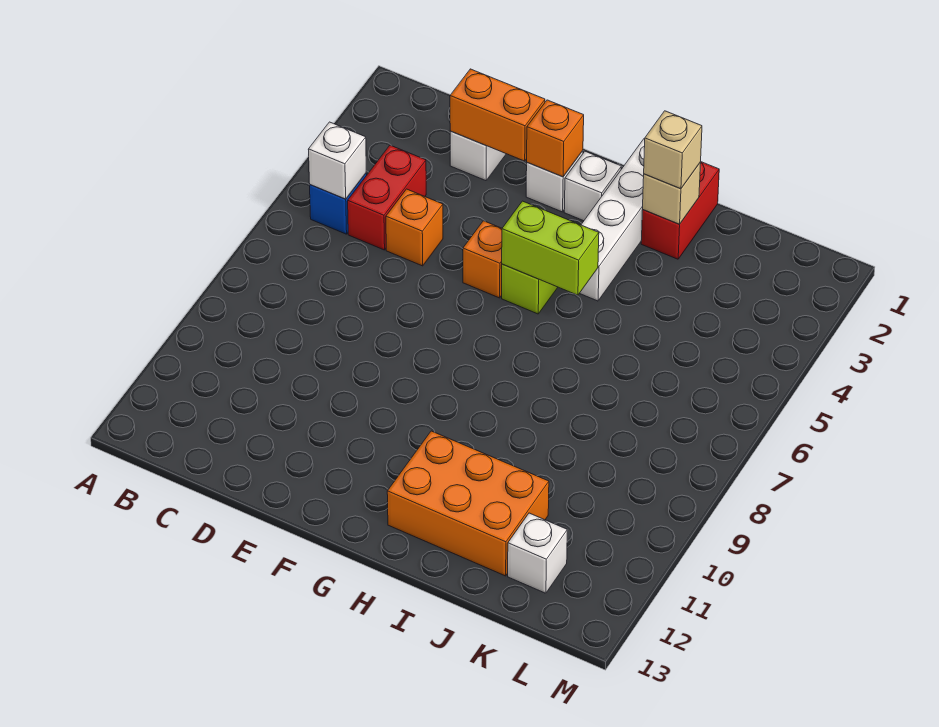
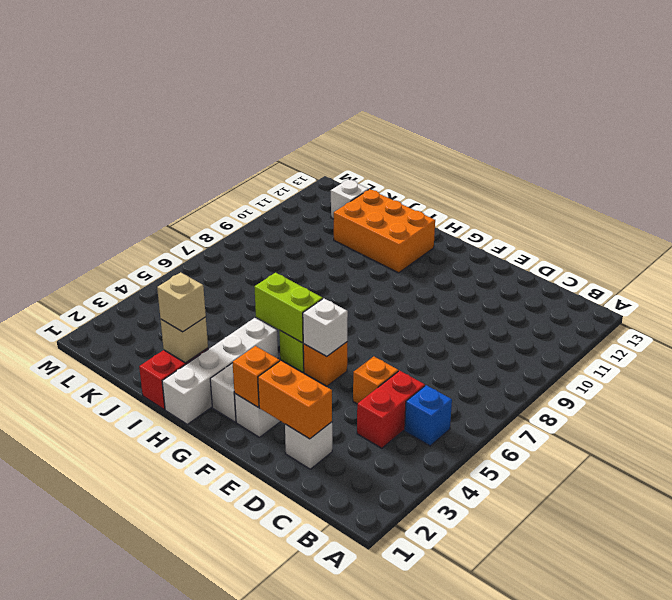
white 1x1 brick [308,122,366,199] -> white 1x1 brick moved to [303,298,348,356]

